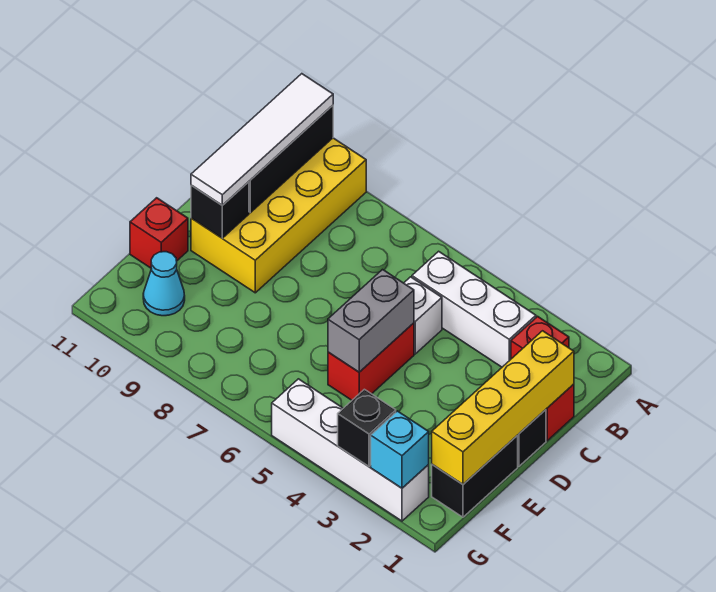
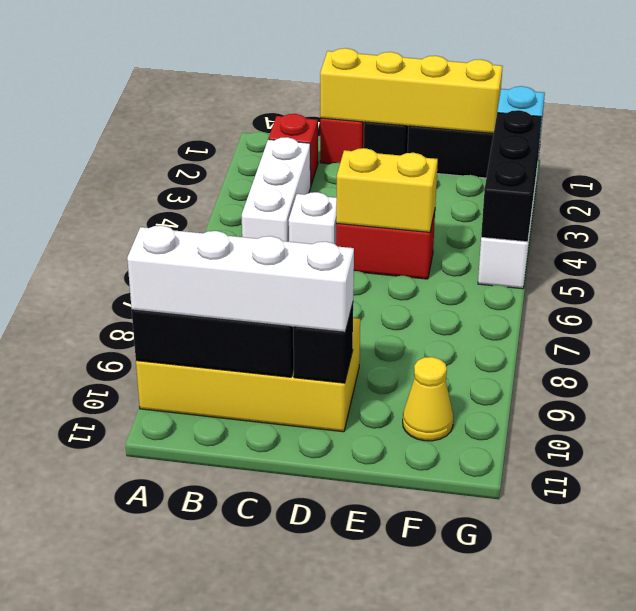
white 1x4 tile [191,74,333,205] -> white 1x4 brick [127,226,354,332]
grey 1x2 brick [328,270,414,372] -> yellow 1x2 brick [336,148,438,232]
red 1x1 brick [130,198,188,268] -> none
cyan 1x1 cone [143,252,185,316] -> yellow 1x1 cone [403,357,453,441]
black 1x1 brick [338,389,396,466] -> black 1x3 brick [481,110,542,242]

